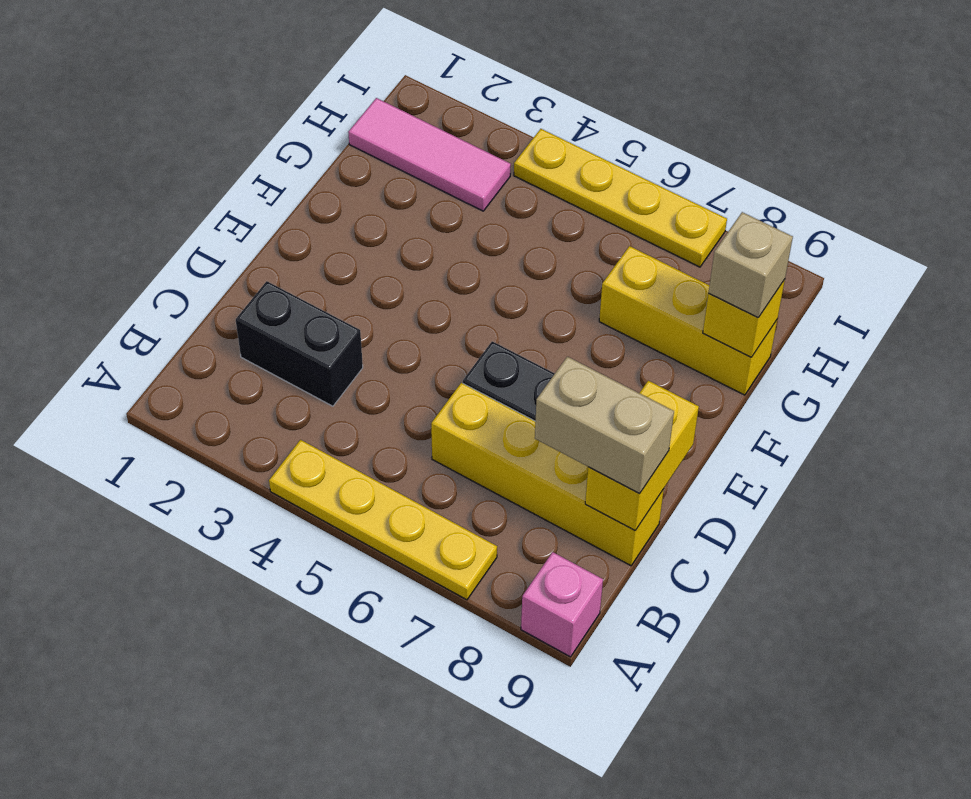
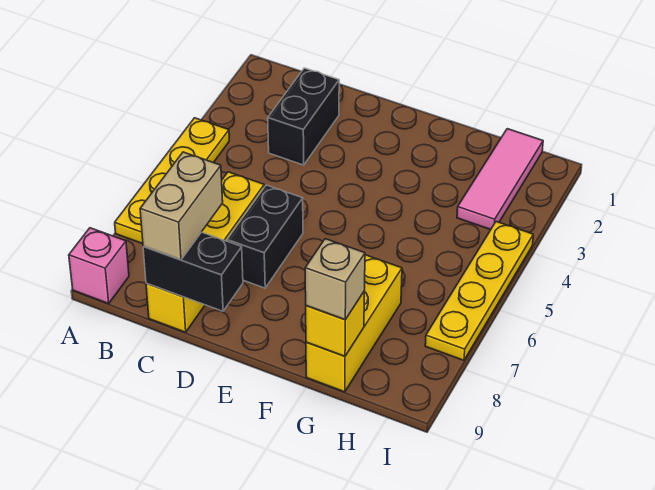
yellow 1x2 brick [585,381,699,530] -> black 1x2 brick [143,232,243,311]

